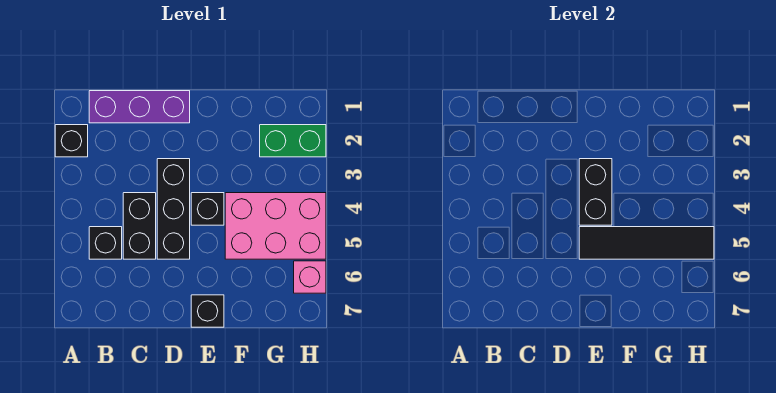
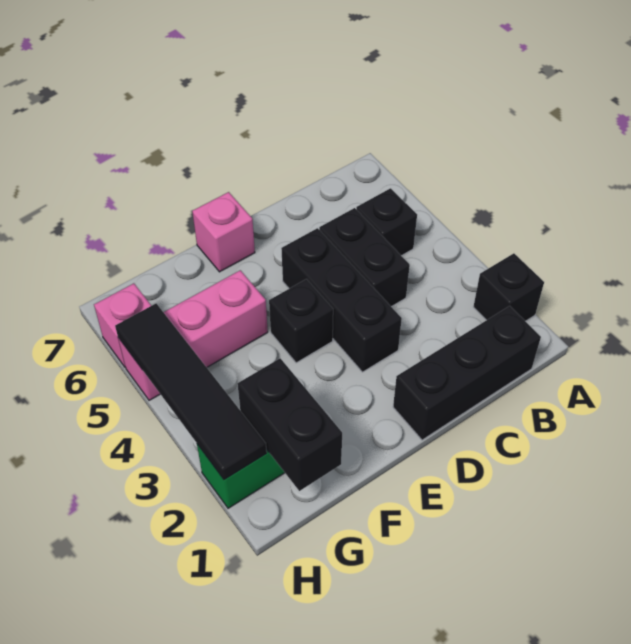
purple 1x3 brick [89,91,190,123] -> black 1x3 brick [393,306,541,440]
black 1x2 brick [579,159,612,225] -> black 1x2 brick moved to [237,358,342,491]
black 1x4 tile [579,227,714,259] -> black 1x4 tile turned to [115,304,267,480]
black 1x1 brick [191,295,224,327] -> pink 1x1 brick [192,192,255,272]
pink 2x3 brick [225,193,326,259] -> pink 1x3 brick [118,270,268,400]

